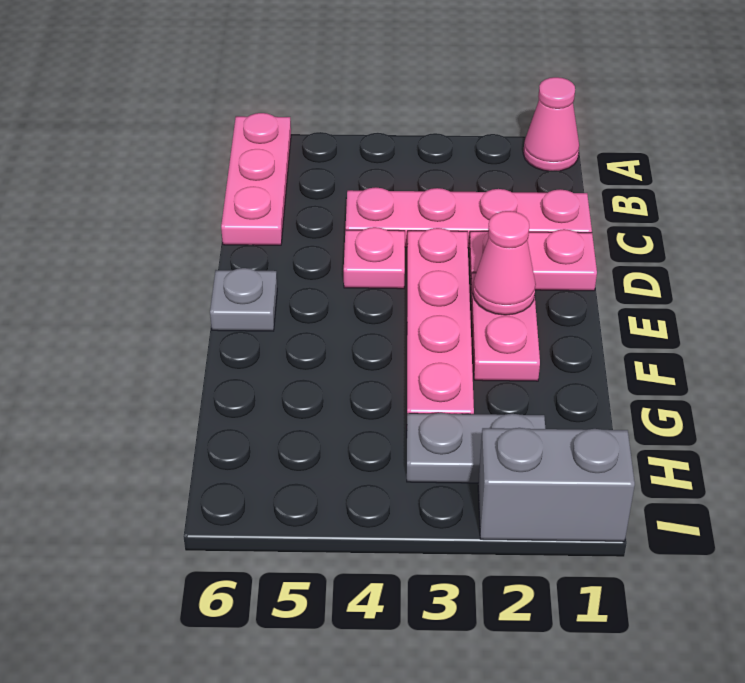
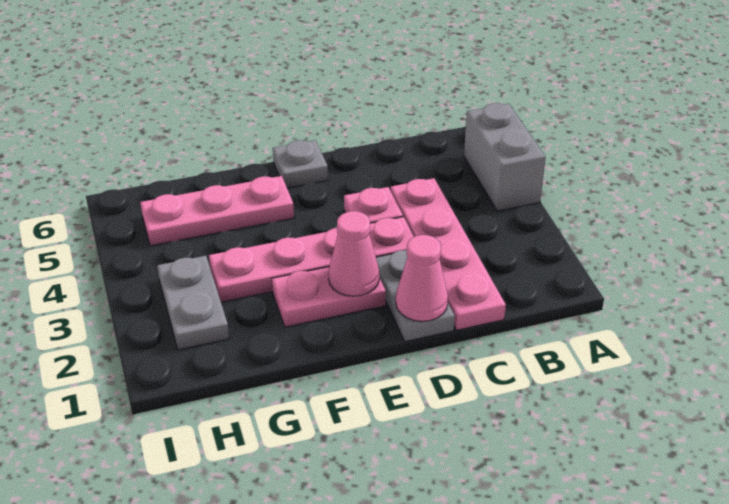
pink 1x1 cone [523,77,579,171] -> pink 1x1 cone moved to [396,235,448,321]
pink 1x3 plate [221,113,291,245] -> pink 1x3 plate moved to [140,176,294,246]
pink 1x2 plate [469,229,597,291] -> grey 1x2 plate [376,250,455,342]
grey 1x2 brick [478,428,635,541] -> grey 1x2 brick moved to [464,103,546,211]

